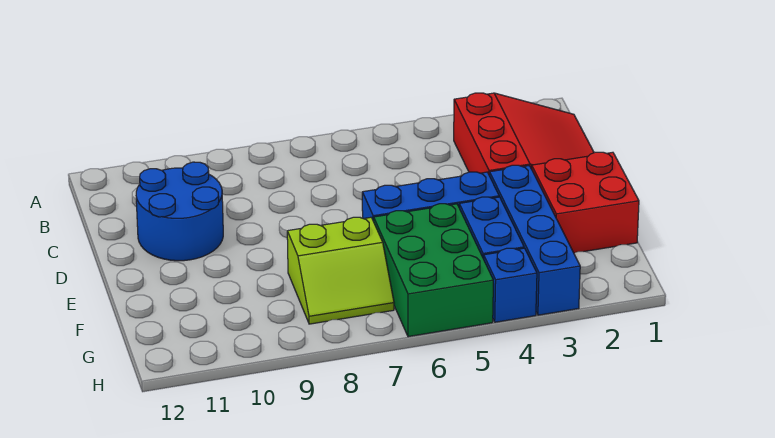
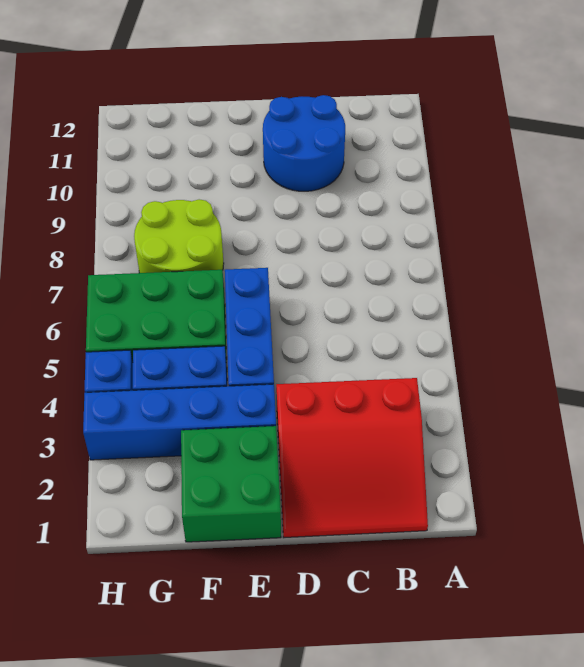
red 2x2 brick [532,152,639,253] -> green 2x2 brick [181,426,281,542]
lime 2x2 slope [287,217,394,324] -> lime 2x2 round brick [134,199,224,273]

